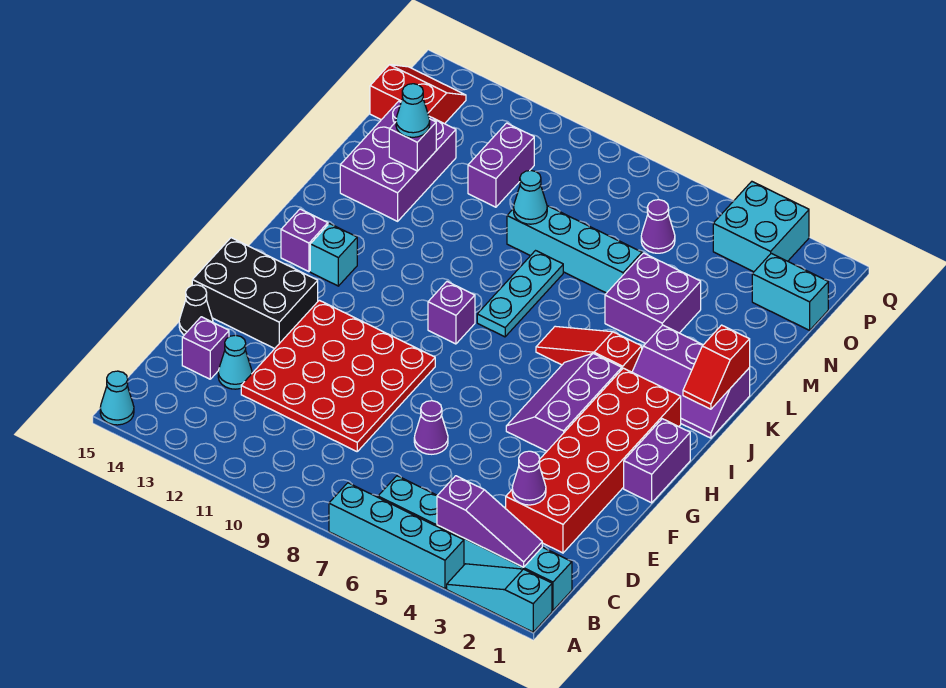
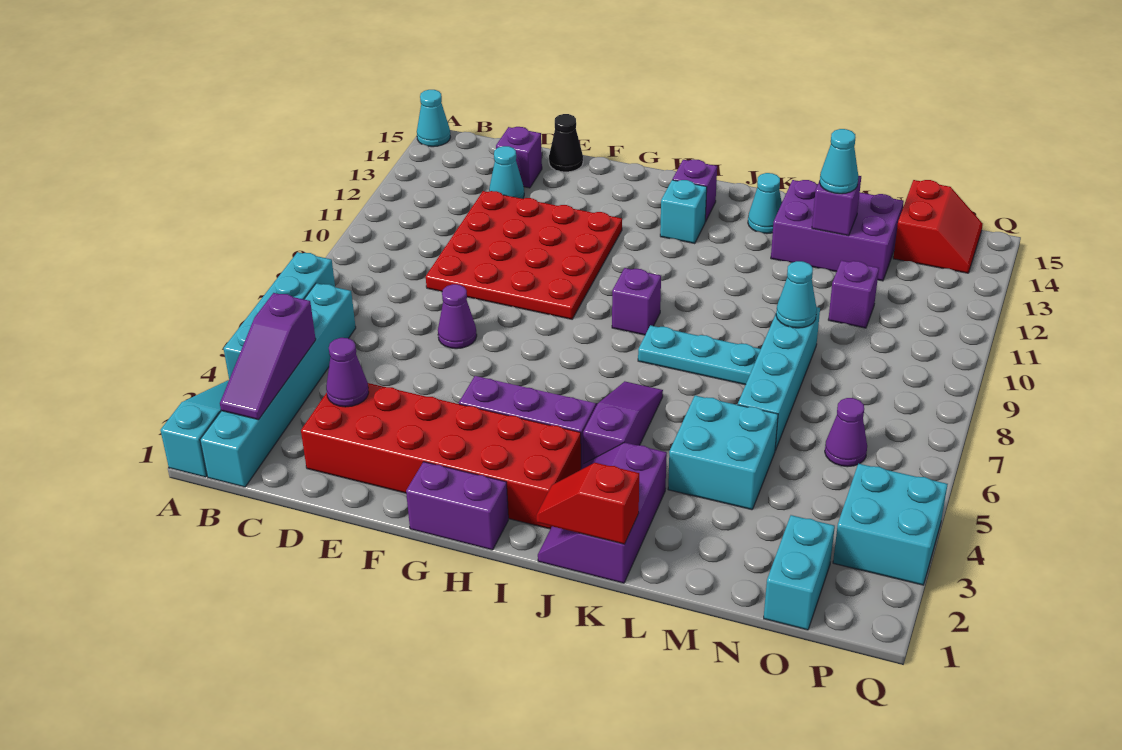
black 2x3 brick [192,238,318,349] -> none
red 1x3 slope [536,326,642,372] -> purple 1x3 slope [583,381,663,463]
none -> cyan 1x1 cone [748,173,782,234]
purple 2x2 brick [605,253,701,344] -> cyan 2x2 brick [668,396,778,510]
purple 1x2 brick [468,123,534,207] -> purple 1x1 brick [828,260,879,328]

